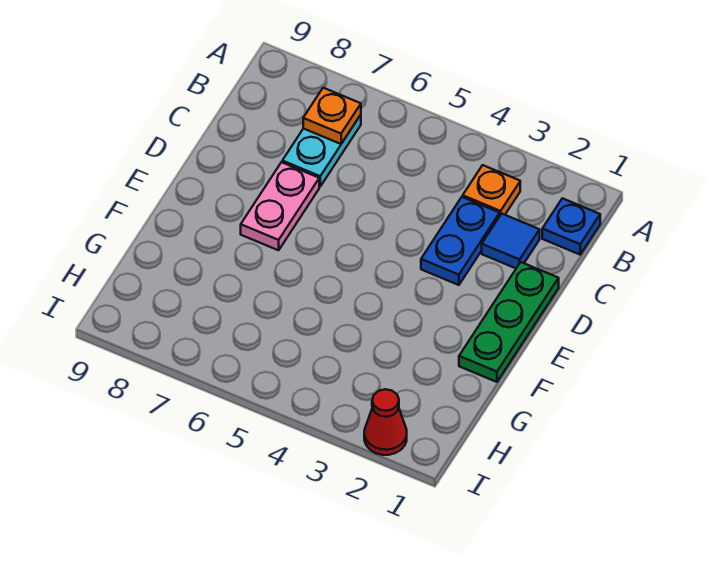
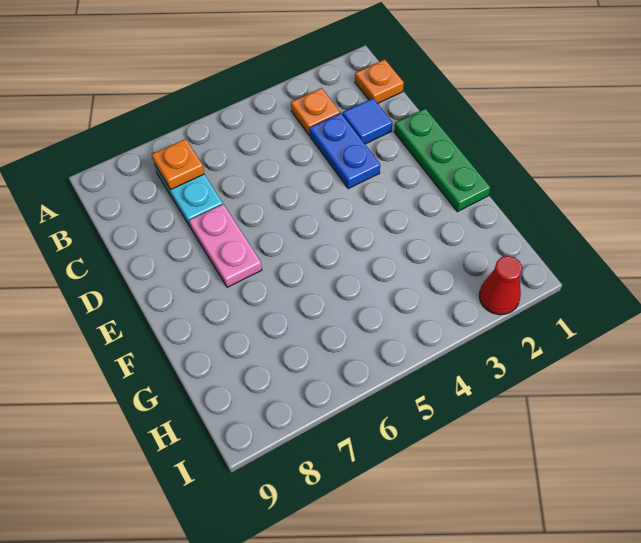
blue 1x1 plate [542,198,600,255] -> orange 1x1 plate [355,60,404,103]

